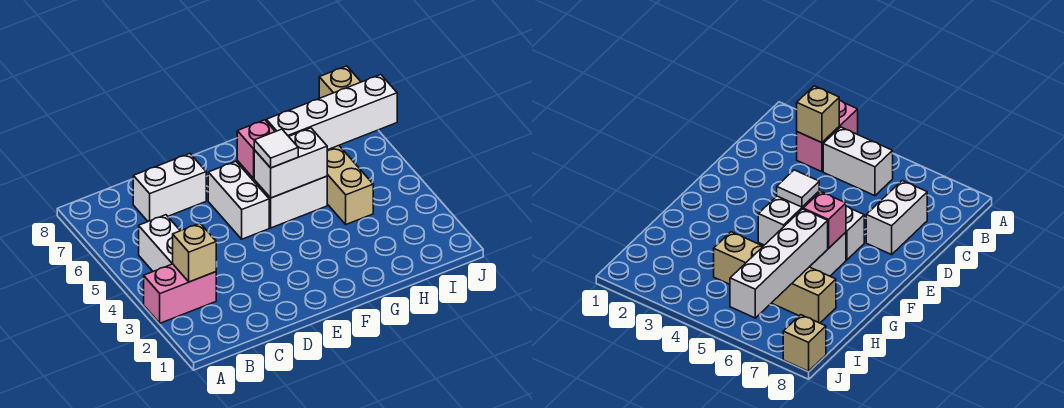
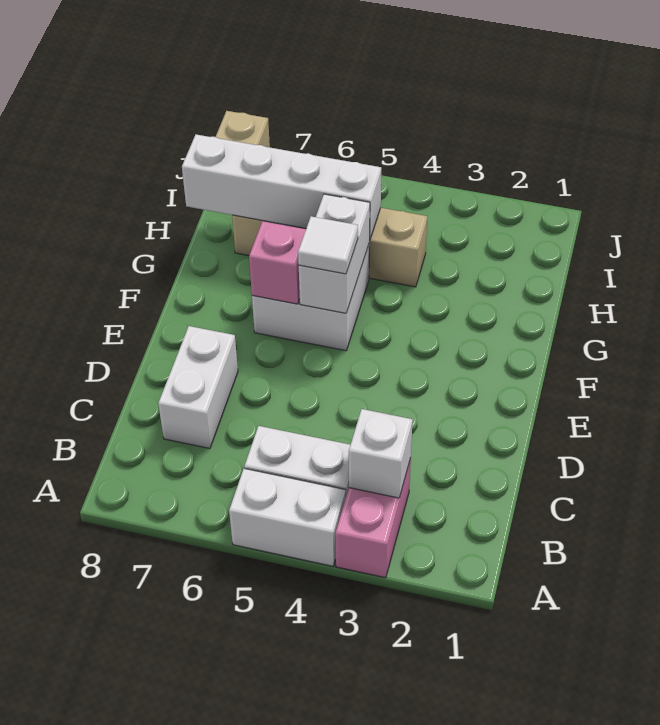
tan 1x1 brick [173,223,216,282] -> white 1x1 brick [349,409,413,498]
white 1x2 brick [208,161,269,239] -> white 1x2 brick moved to [229,468,346,566]
white 1x4 brick [266,75,397,150] -> white 1x4 brick turned to [182,135,381,240]

